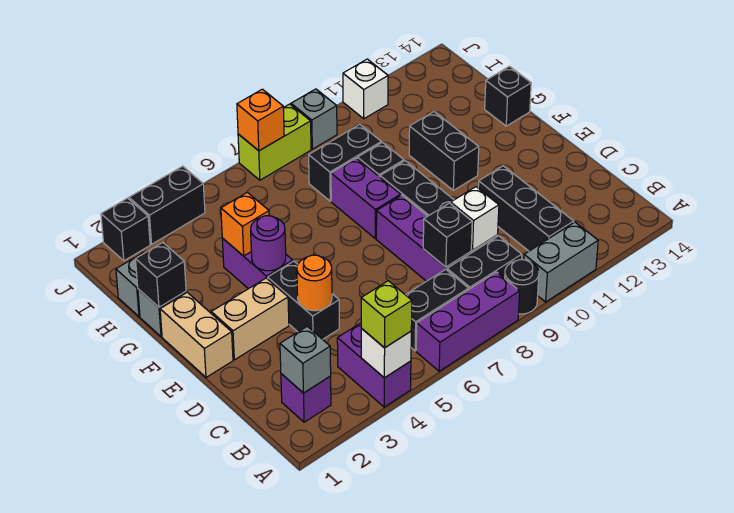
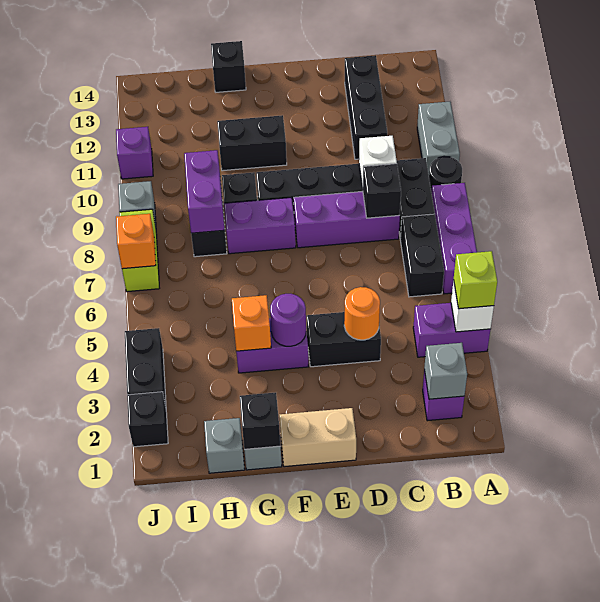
black 1x3 brick [478,166,574,251] -> black 1x3 brick turned to [345,55,387,159]
tan 1x2 brick [211,278,289,360] -> none
none -> purple 1x2 brick [184,150,225,233]
white 1x1 brick [343,59,388,119] -> purple 1x1 brick [116,127,153,179]

